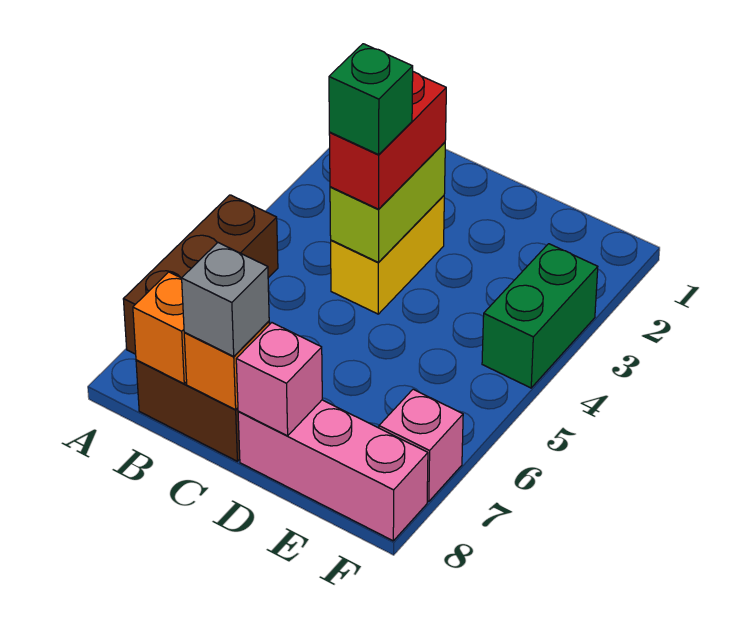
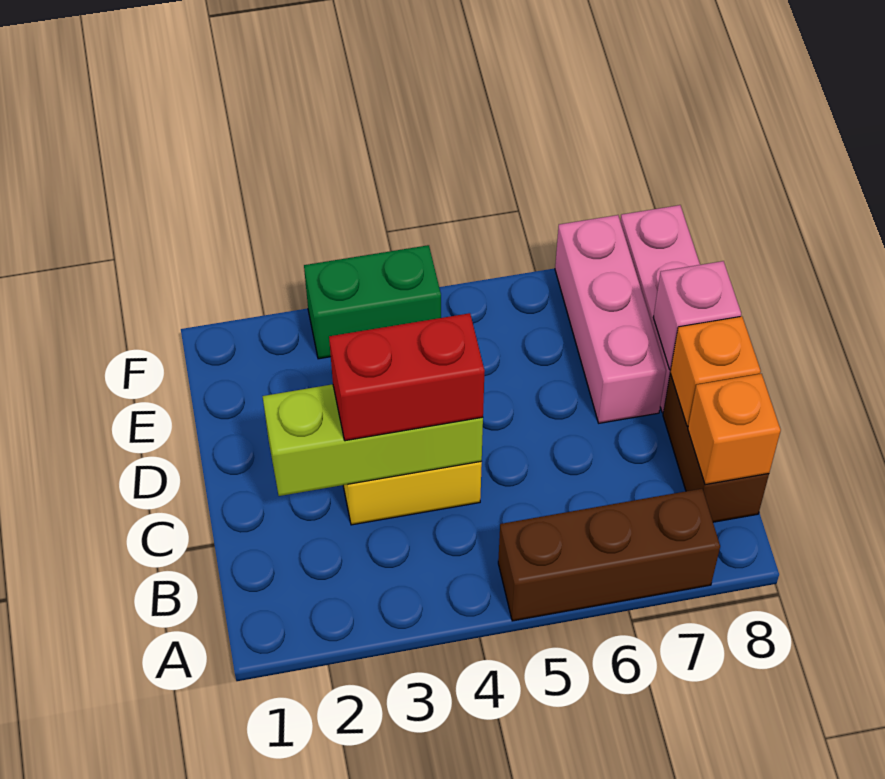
lime 1x2 brick [330,142,445,262] -> lime 1x3 brick [263,384,483,496]
green 1x1 brick [329,44,413,155] -> none
grey 1x1 brick [182,243,269,356] -> none
pink 1x1 brick [379,389,463,502] -> pink 1x3 brick [555,215,666,423]

